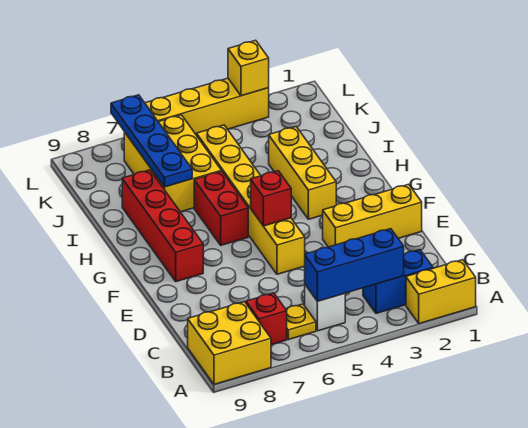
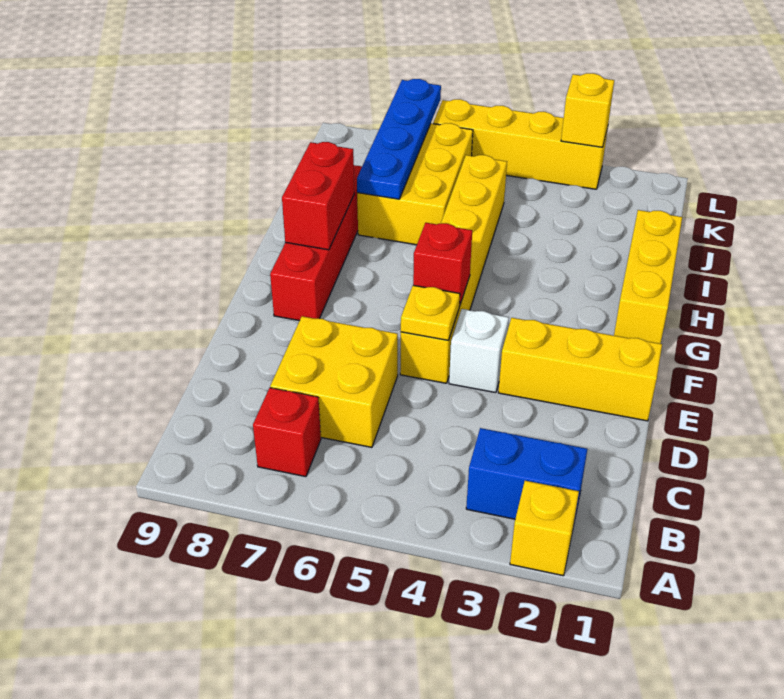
yellow 1x2 brick [406,260,476,324] -> yellow 1x1 brick [510,481,579,576]
yellow 2x2 brick [188,302,271,384] -> yellow 2x2 brick moved to [270,316,398,447]
blue 1x3 brick [305,229,404,301] -> none
white 1x1 brick [305,285,345,331] -> white 1x1 brick moved to [449,309,509,393]
yellow 1x1 plate [286,304,316,340] -> yellow 1x1 plate moved to [401,285,460,340]
yellow 1x3 brick [269,127,336,219] -> yellow 1x3 brick moved to [614,210,682,344]
red 1x2 brick [194,171,248,245] -> red 1x2 brick moved to [282,142,354,250]

